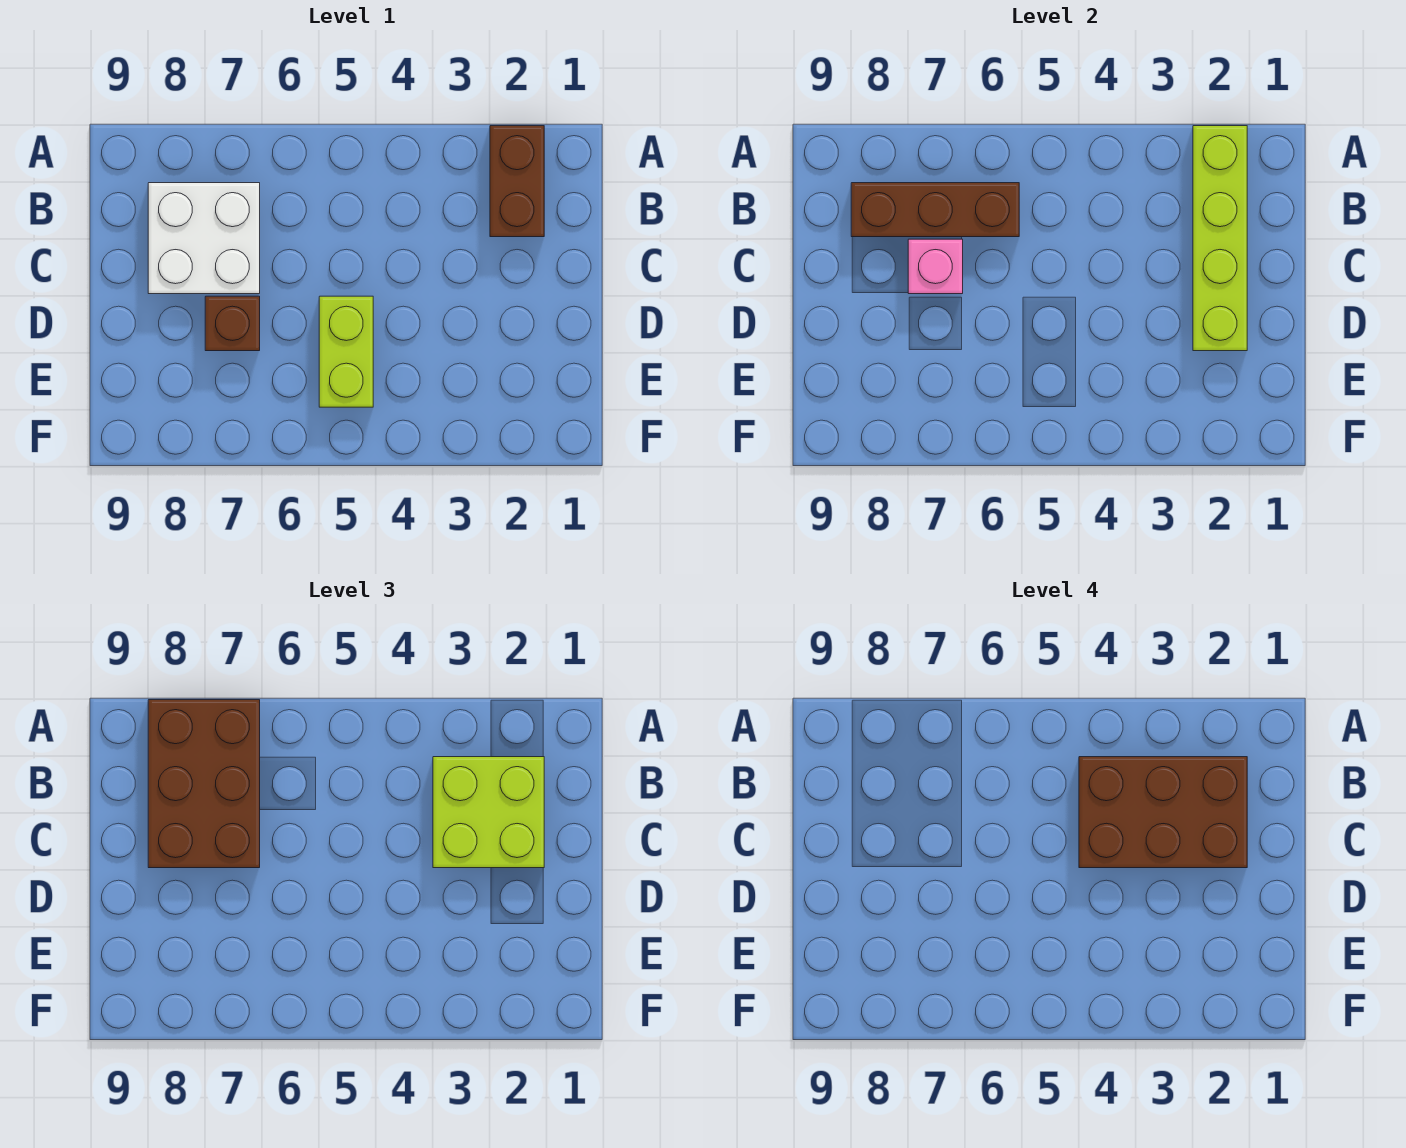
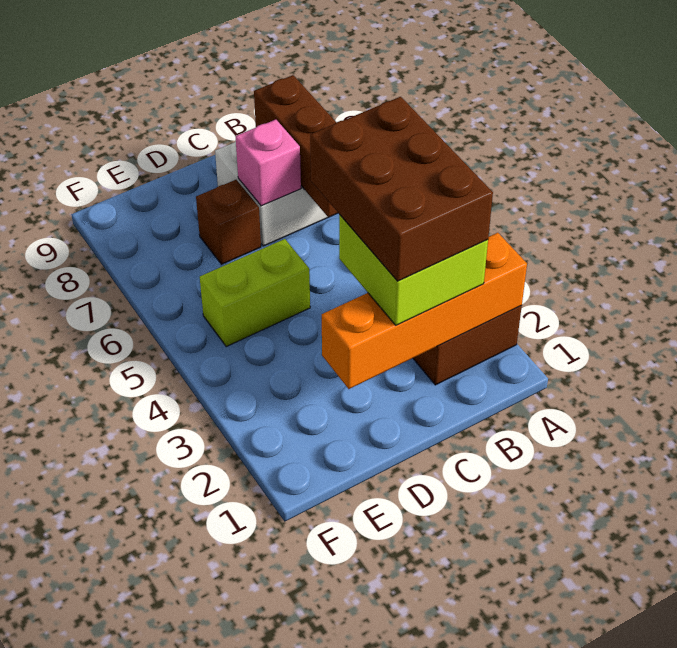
lime 1x4 brick [1193,126,1247,351] -> orange 1x4 brick [322,233,527,389]
brown 2x3 brick [148,700,260,868] -> none

